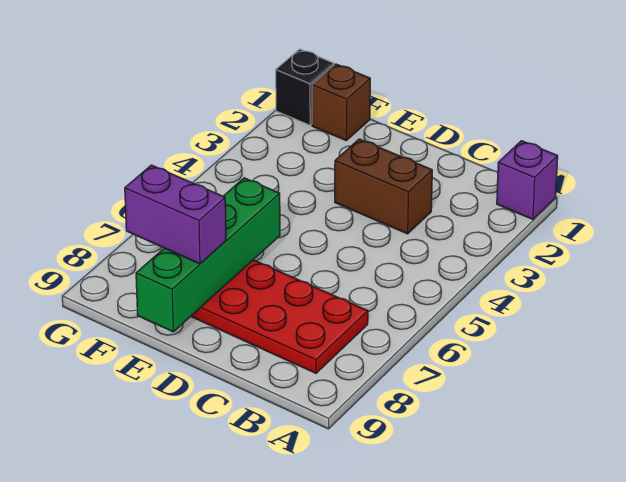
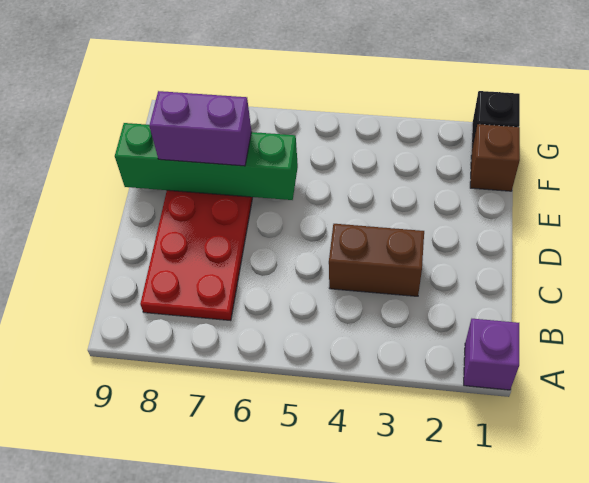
brown 1x2 brick [335,139,432,234] -> brown 1x2 brick turned to [329,224,424,296]
purple 1x2 brick [125,165,226,264] -> purple 1x2 brick turned to [149,91,252,166]

